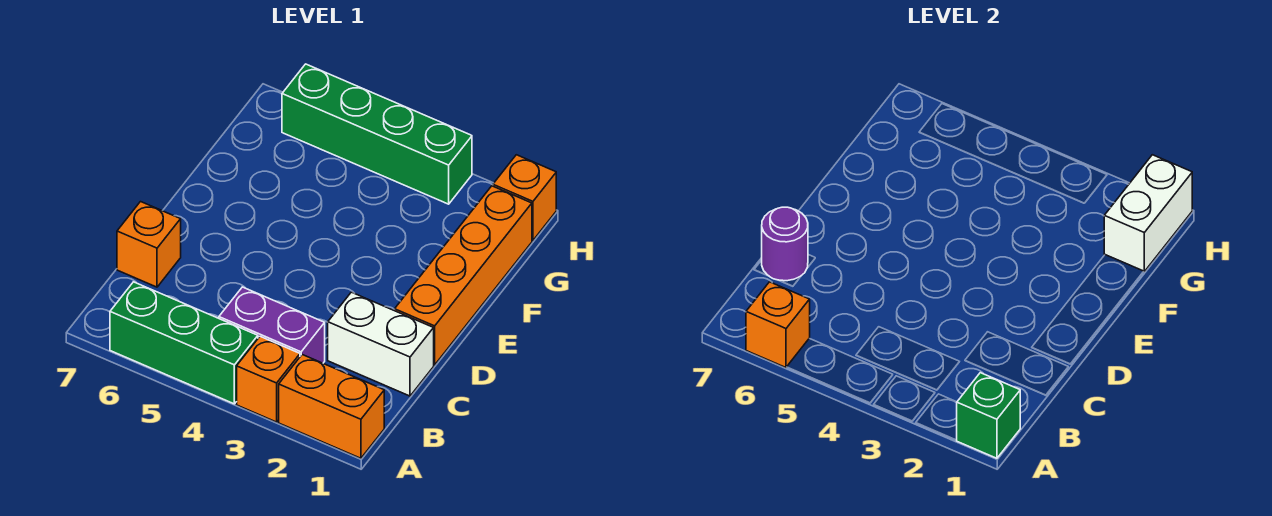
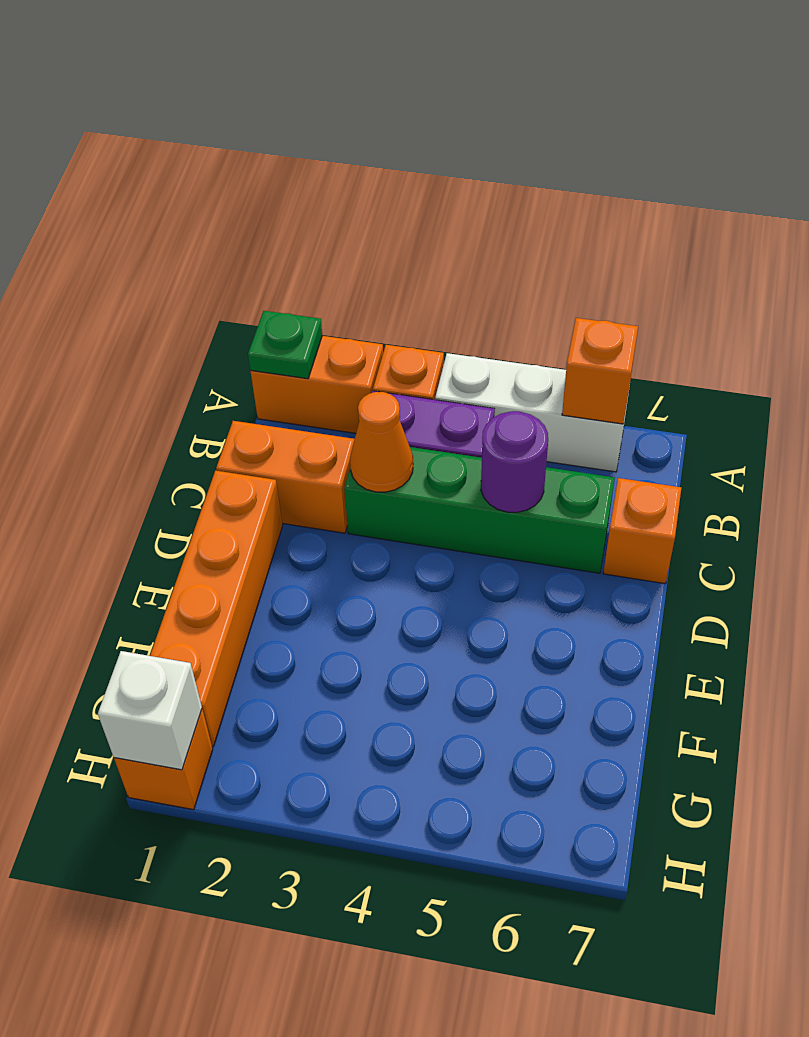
green 1x1 brick [957,373,1020,458] -> green 1x1 plate [248,311,322,379]
green 1x3 brick [110,282,258,404] -> white 1x3 brick [435,353,629,472]
white 1x2 brick [328,292,434,396] -> orange 1x2 brick [216,421,355,533]
none -> orange 1x1 cone [350,392,413,492]
purple 1x1 round brick [762,207,808,281] -> purple 1x1 round brick moved to [481,411,548,512]
white 1x2 brick [1104,155,1192,271] -> white 1x1 brick [98,651,202,770]
green 1x4 brick [282,64,472,204] -> green 1x4 brick moved to [344,447,615,573]

